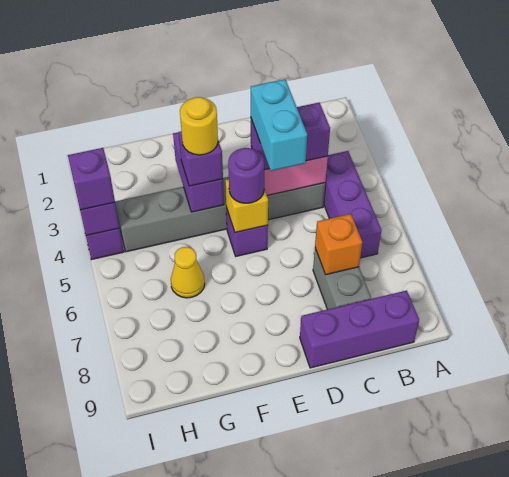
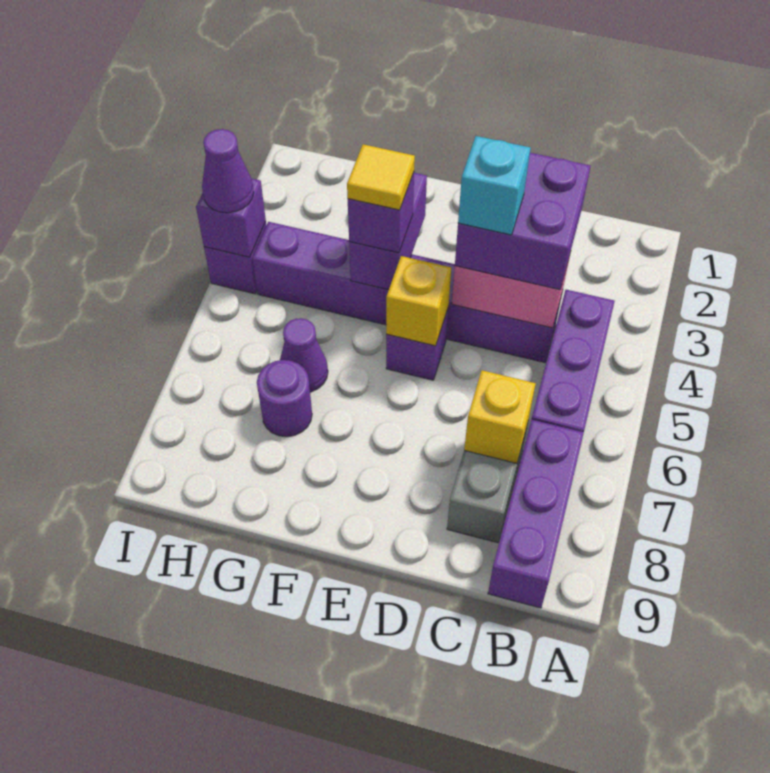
purple 1x3 brick [300,290,419,368] -> purple 1x3 brick turned to [488,420,584,608]
grey 1x6 brick [115,177,325,252] -> purple 1x6 brick [252,222,562,363]
purple 1x2 brick [251,102,330,170] -> purple 2x2 brick [455,153,591,290]
orange 1x1 brick [315,214,362,275] -> yellow 1x1 brick [464,370,536,464]
cyan 1x2 brick [251,79,307,171] -> cyan 1x1 brick [458,136,531,235]
purple 1x1 round brick [228,148,264,203] -> purple 1x1 round brick moved to [257,360,312,437]
yellow 1x1 round brick [180,97,218,155] -> yellow 1x1 tile [347,144,415,210]
yellow 1x1 cone [171,247,205,298] -> purple 1x1 cone [280,318,328,392]
purple 1x1 brick [68,148,115,210] -> purple 1x1 cone [202,129,254,213]

